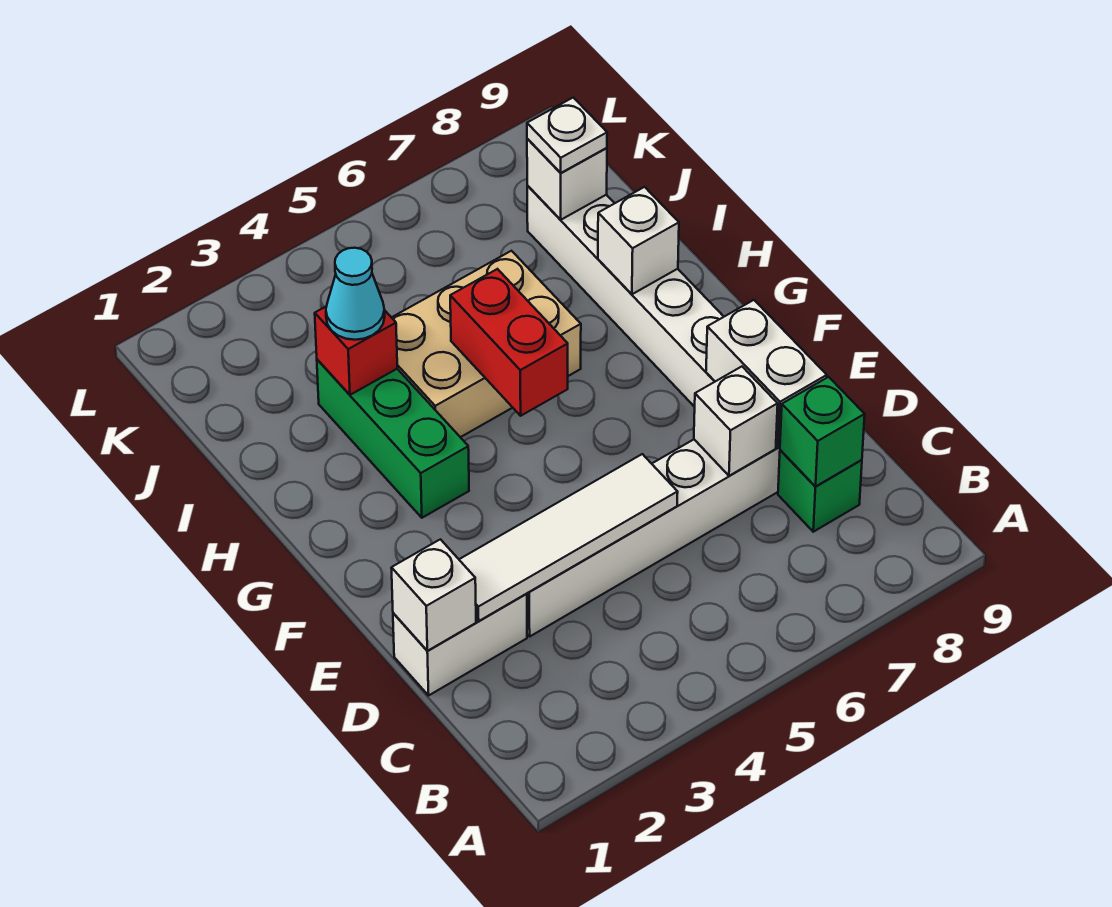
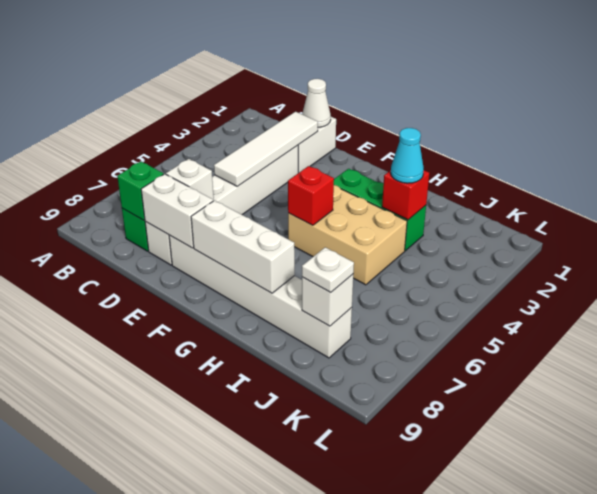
white 1x1 brick [391,539,476,651] -> white 1x1 cone [302,79,331,127]
red 1x2 brick [450,269,568,416] -> red 1x1 brick [288,166,334,225]
tan 2x3 brick [391,251,581,437] -> tan 2x3 brick turned to [288,185,407,285]
white 1x1 brick [598,187,679,294] -> white 1x3 brick [191,200,295,293]

